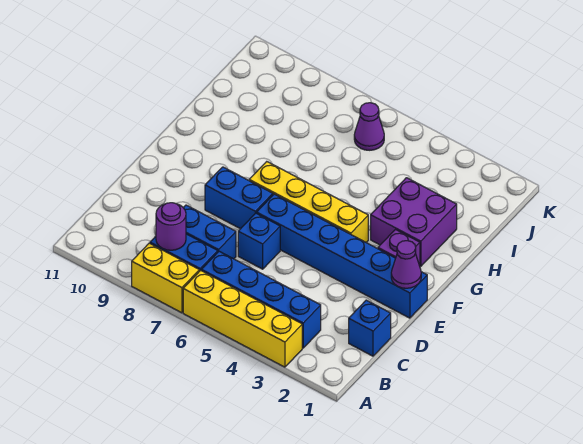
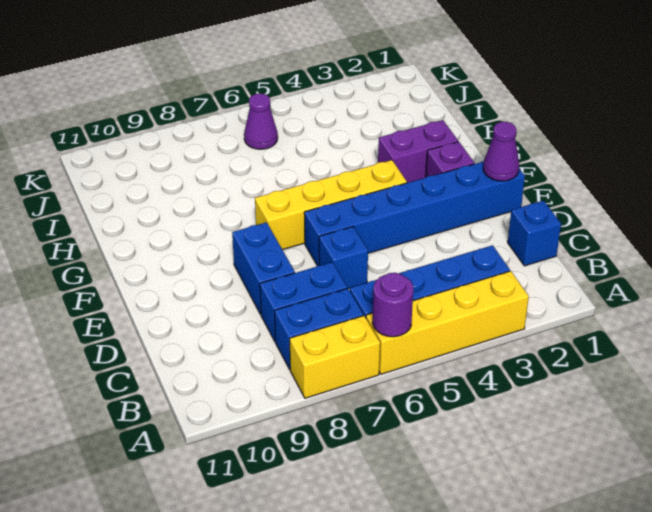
purple 1x1 round brick [156,203,186,250] -> purple 1x1 round brick moved to [372,273,413,337]
blue 1x2 brick [205,167,273,229] -> blue 1x2 brick turned to [232,222,295,314]
purple 2x2 brick [371,178,457,266] -> purple 1x2 brick [378,120,458,183]

